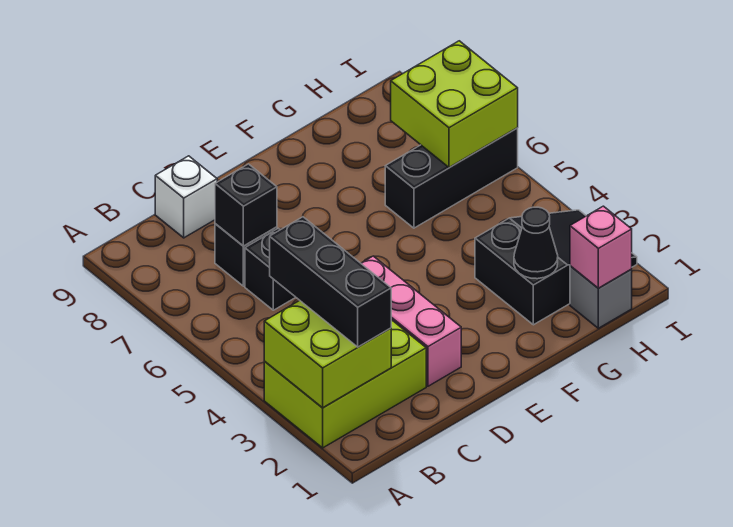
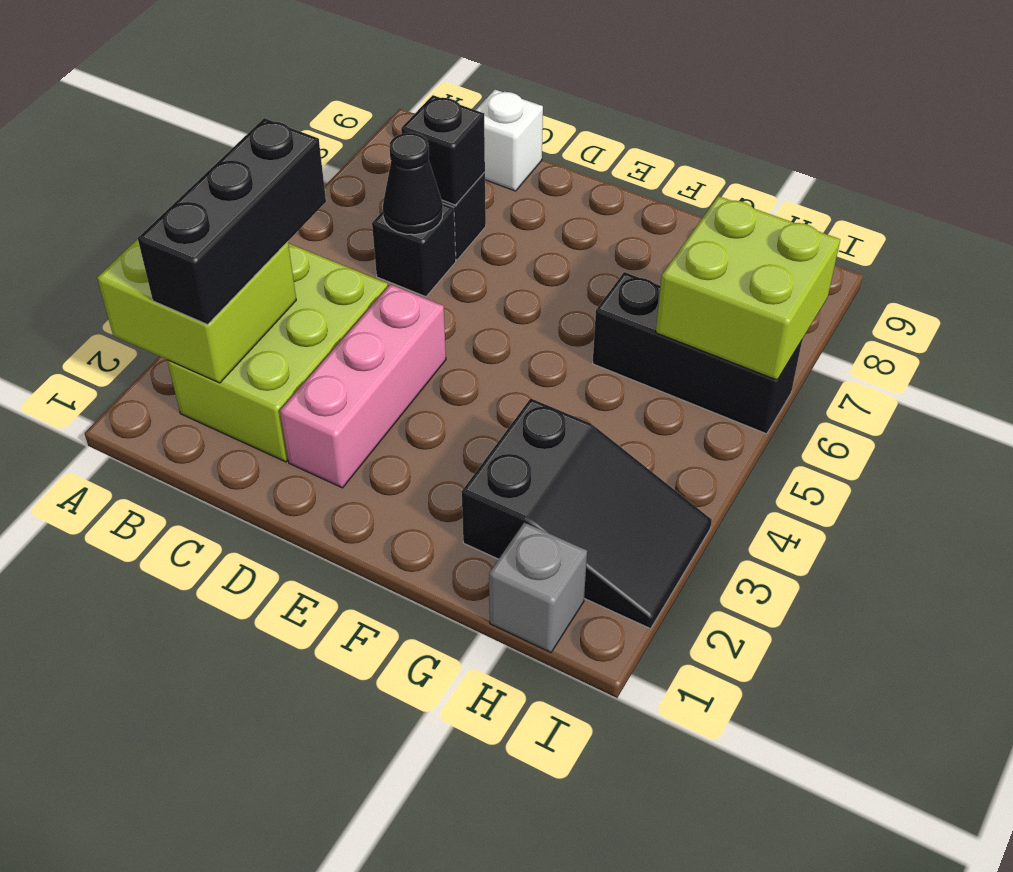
lime 2x3 brick [264,320,426,448] -> lime 2x3 brick turned to [167,243,388,462]
black 1x1 cone [514,207,558,279] -> black 1x1 cone moved to [383,133,443,235]
pink 1x1 brick [570,206,632,288] -> none

